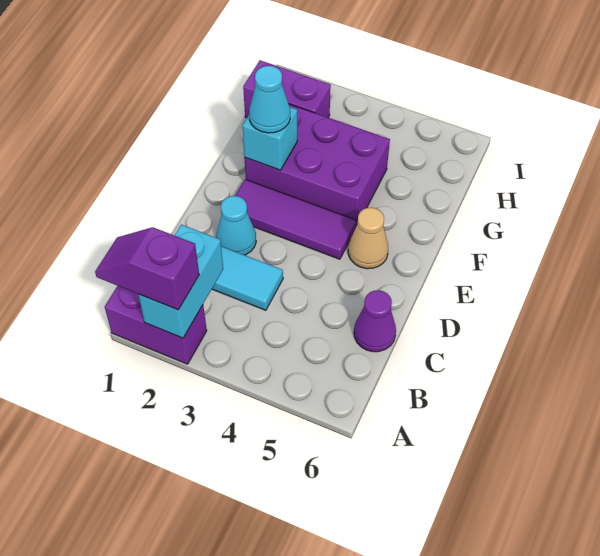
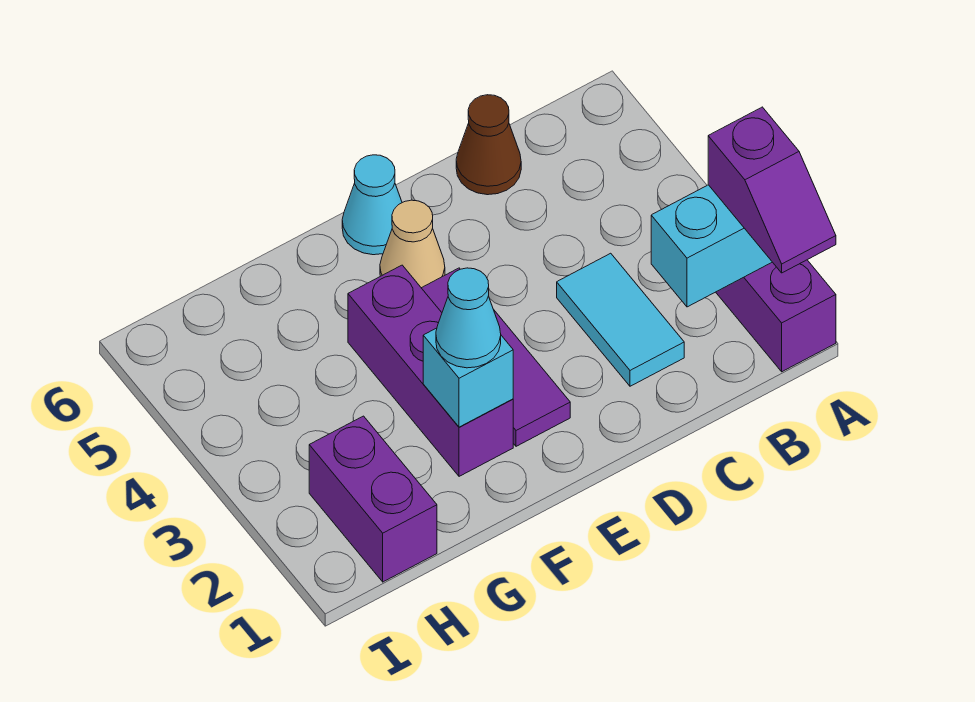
purple 1x1 cone [354,290,396,352] -> brown 1x1 cone [456,95,521,195]
cyan 1x1 cone [216,196,256,255] -> cyan 1x1 cone moved to [342,155,402,255]
purple 2x3 brick [244,104,390,226] -> purple 1x3 brick [348,265,513,476]

